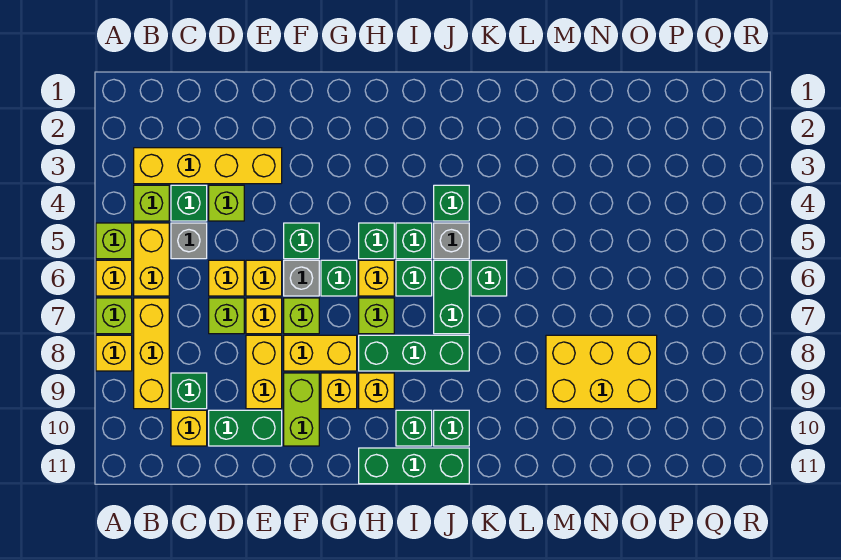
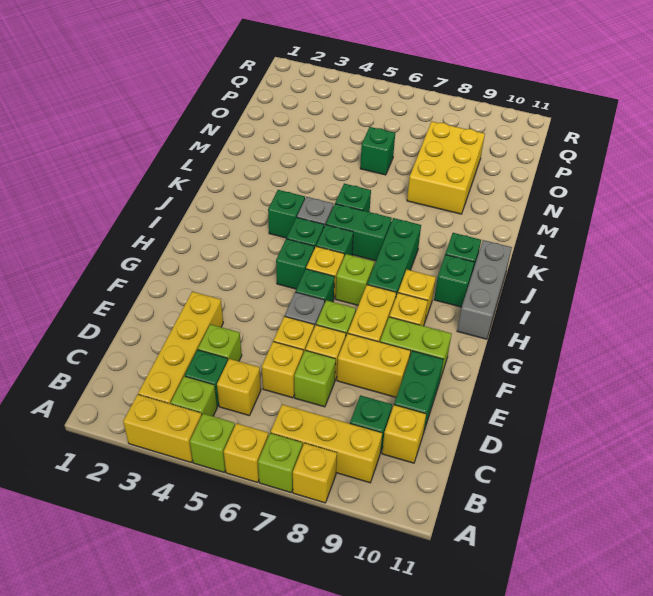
yellow 1x2 brick [134,223,169,296] -> yellow 1x2 brick moved to [123,394,202,463]
grey 1x1 brick [171,223,207,259] -> yellow 1x1 brick [217,359,261,416]
green 1x1 brick [284,223,319,259] -> green 1x1 brick moved to [360,127,395,175]
green 1x3 brick [359,448,469,484] -> grey 1x3 brick [457,240,512,339]

